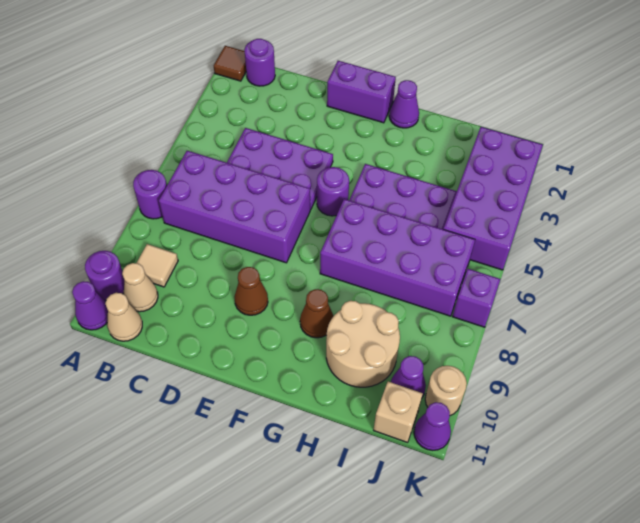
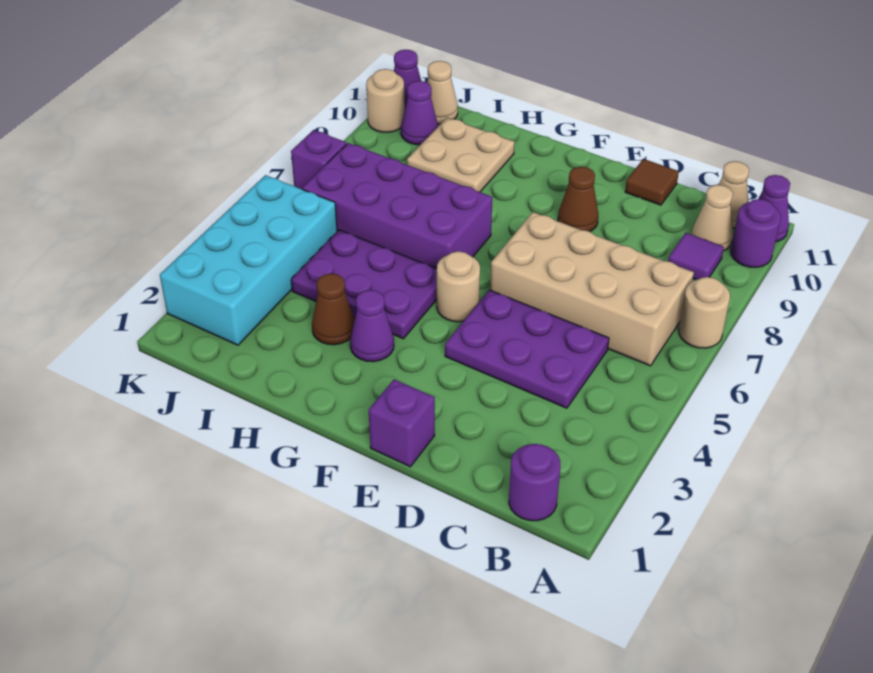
brown 1x1 tile [214,46,246,81] -> brown 1x1 tile moved to [625,159,679,205]
purple 1x1 round brick [133,170,167,219] -> tan 1x1 round brick [679,277,730,348]
purple 2x4 brick [159,151,310,263] -> tan 2x4 brick [490,212,694,366]
tan 1x1 tile [137,244,178,287] -> purple 1x1 tile [668,233,724,280]
purple 1x2 brick [327,61,396,123] -> purple 1x1 brick [369,379,435,467]
purple 1x1 round brick [317,167,349,216] -> tan 1x1 round brick [437,251,480,322]
purple 1x1 cone [389,80,419,128] -> purple 1x1 cone moved to [350,290,394,362]
brown 1x1 cone [300,289,333,338] -> brown 1x1 cone moved to [312,273,355,345]
tan 2x2 round brick [326,301,400,387] -> tan 2x2 plate [407,118,515,192]
purple 2x4 brick [443,127,543,270] -> cyan 2x4 brick [160,175,337,345]
tan 1x1 brick [374,382,423,442] -> tan 1x1 cone [427,61,458,124]

